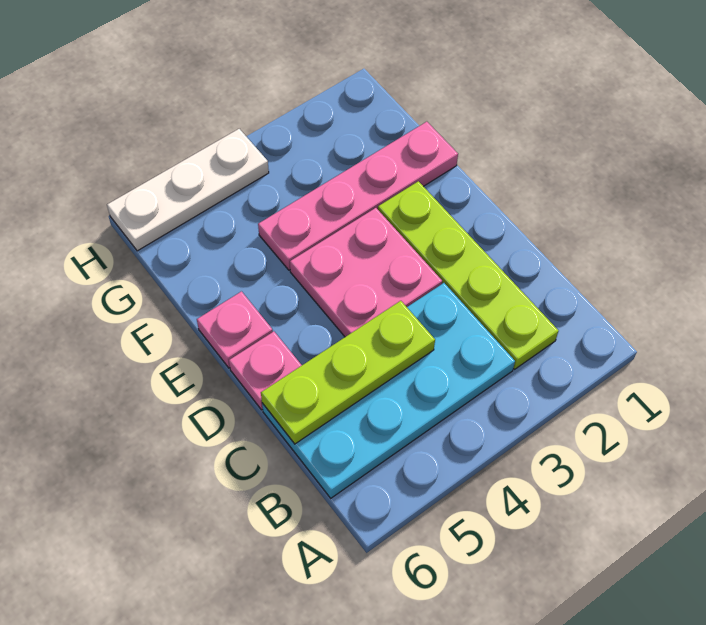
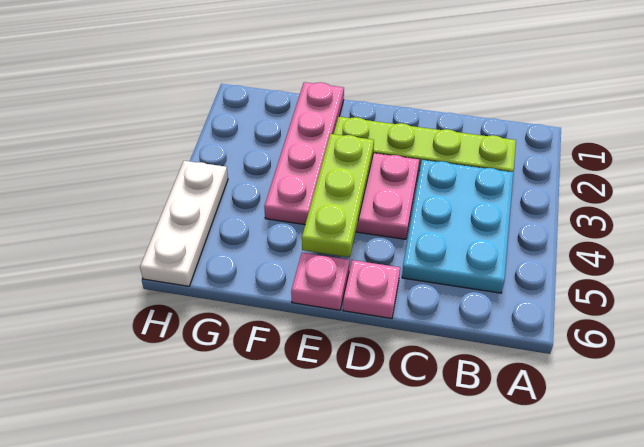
cyan 2x4 plate [262,283,515,498] -> cyan 2x3 plate [402,160,513,293]
lime 1x3 plate [261,301,435,444] -> lime 1x3 plate moved to [302,134,374,257]

